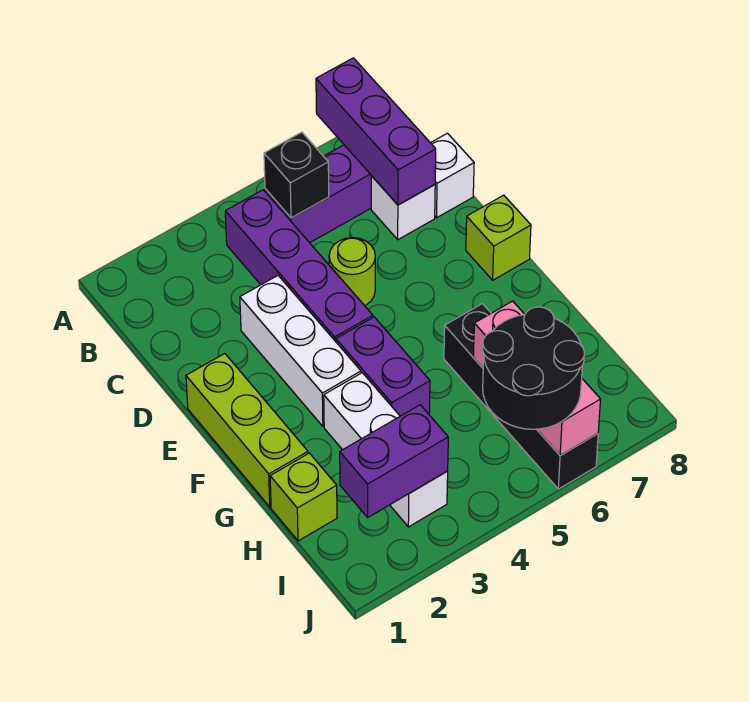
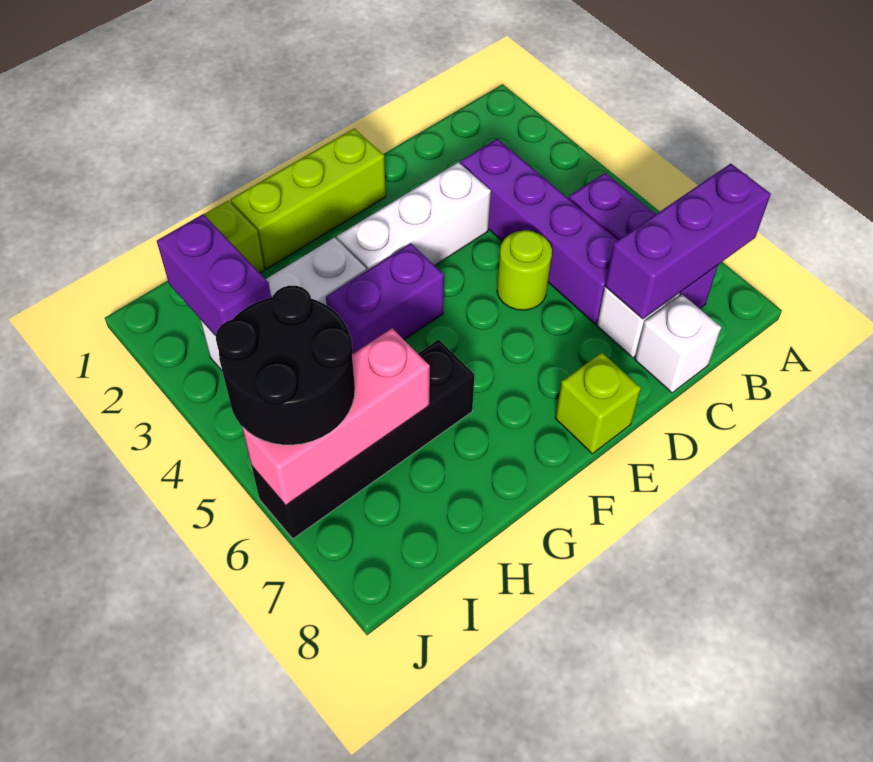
purple 1x4 brick [225,190,373,341] -> purple 1x4 brick turned to [460,139,618,324]
black 1x1 brick [264,132,329,218] -> none

